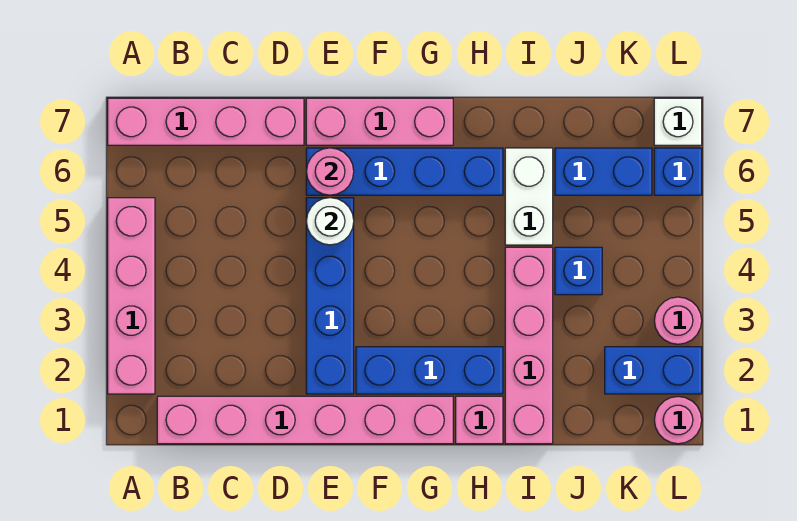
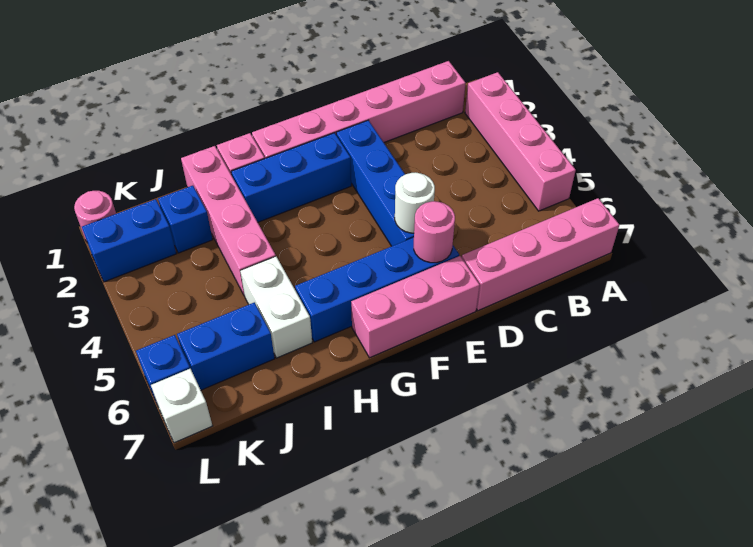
blue 1x1 brick [555,247,602,295] -> blue 1x1 brick moved to [158,186,213,253]
pink 1x1 round brick [654,297,702,344] -> none

